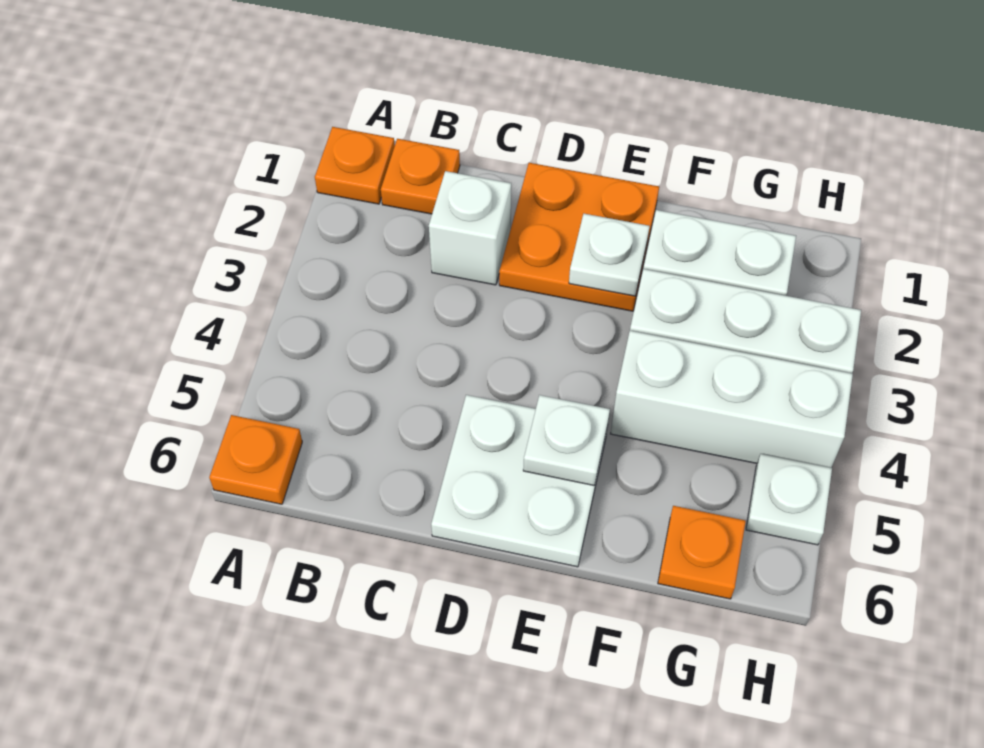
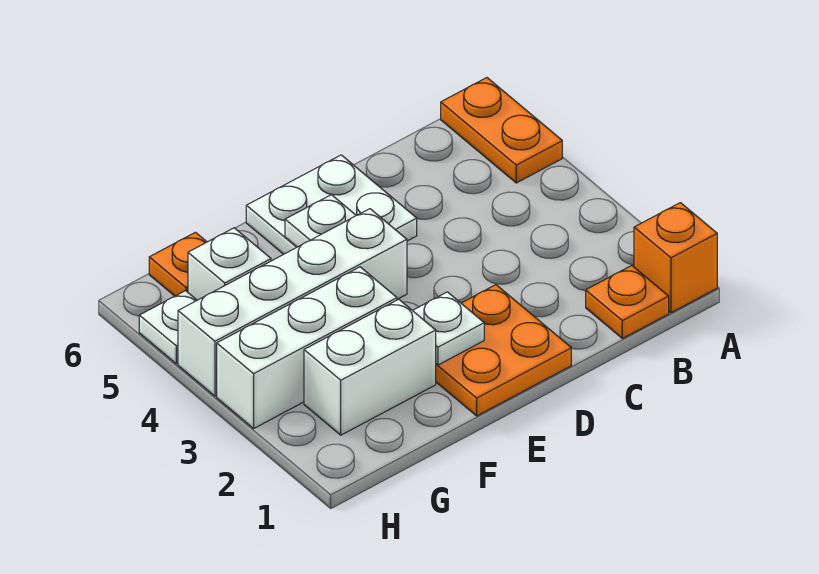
orange 1x1 plate [315,127,395,204] -> orange 1x1 brick [634,203,717,313]
orange 1x1 plate [209,415,302,504] -> orange 1x2 plate [441,78,562,183]
white 1x1 brick [429,171,511,285] -> white 1x1 brick moved to [188,228,271,300]
white 1x3 brick [611,331,853,468] -> white 1x4 brick [178,209,407,396]

